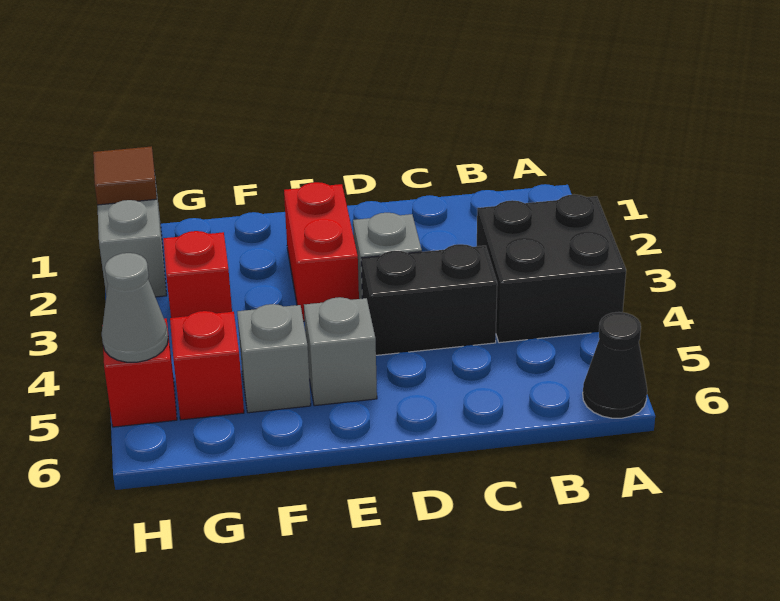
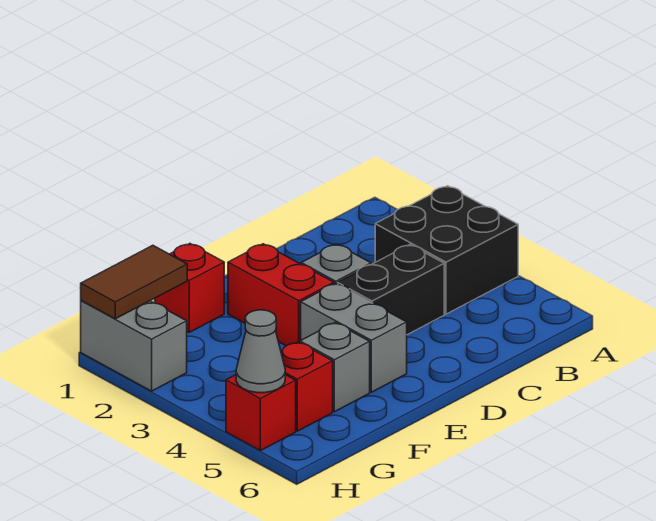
black 1x1 cone [583,312,647,418] -> none
grey 1x1 brick [304,297,377,406] -> grey 1x2 brick [301,283,407,392]
red 1x1 brick [163,231,232,318] -> red 1x1 brick moved to [155,244,224,332]
brown 1x1 tile [93,146,157,205] -> brown 1x2 tile [81,245,187,319]

